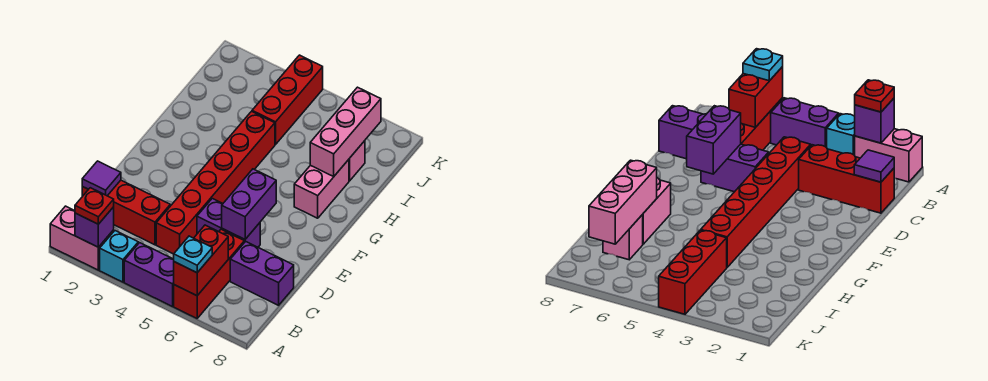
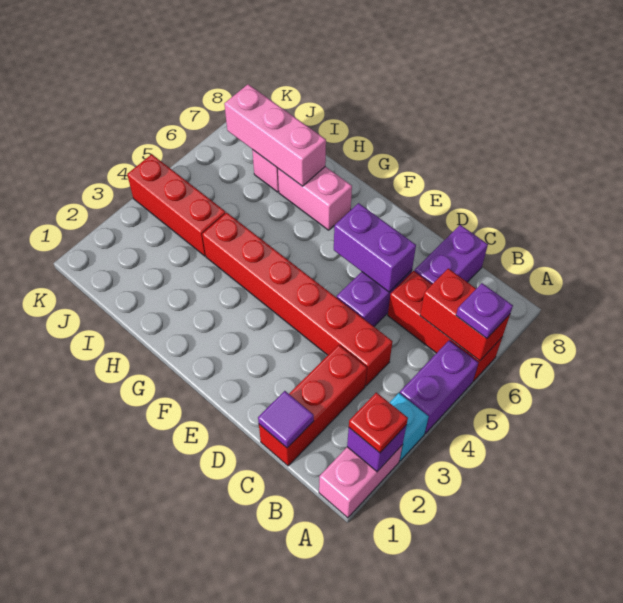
cyan 1x1 plate [174,236,212,273] -> purple 1x1 plate [456,283,513,338]

